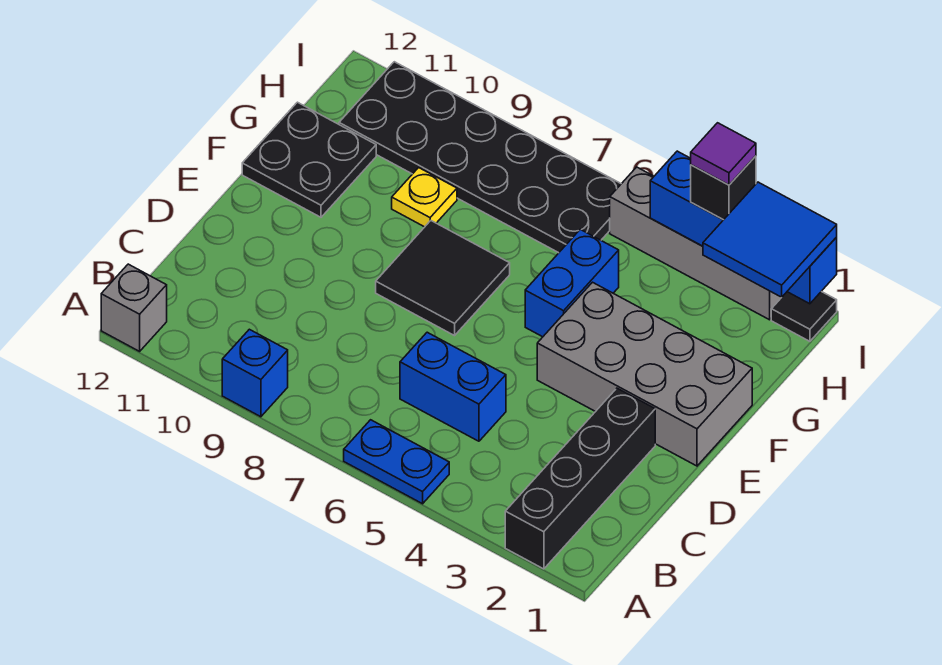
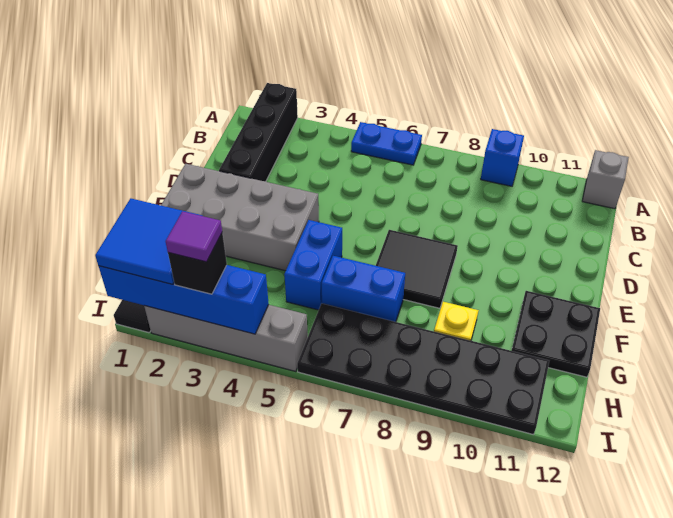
blue 1x2 brick [400,332,506,441] -> blue 1x2 brick moved to [322,256,405,322]

